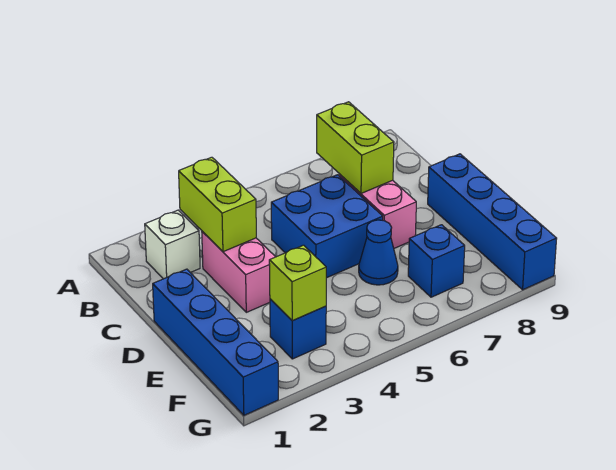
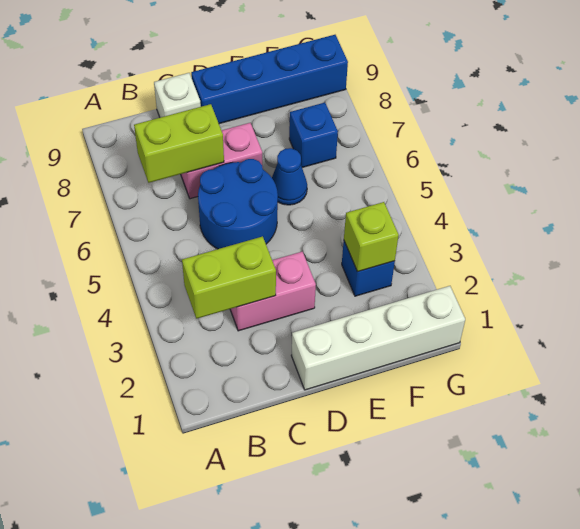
white 1x1 brick [145,210,200,279] -> white 1x1 brick moved to [154,73,201,118]
blue 2x2 brick [271,175,383,278] -> blue 2x2 round brick [198,159,278,249]
blue 1x4 brick [153,269,278,415] -> white 1x4 brick [291,286,465,390]

